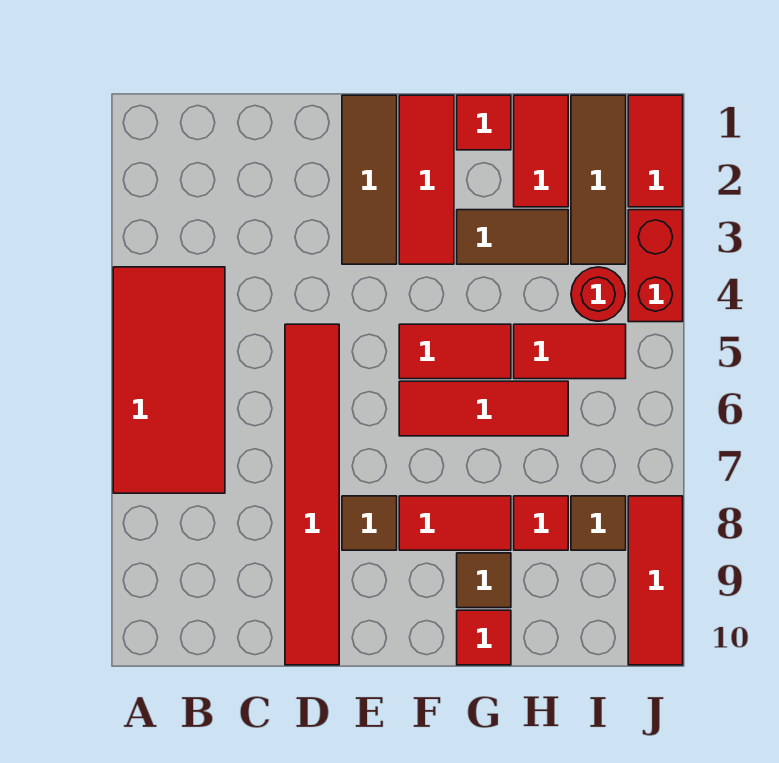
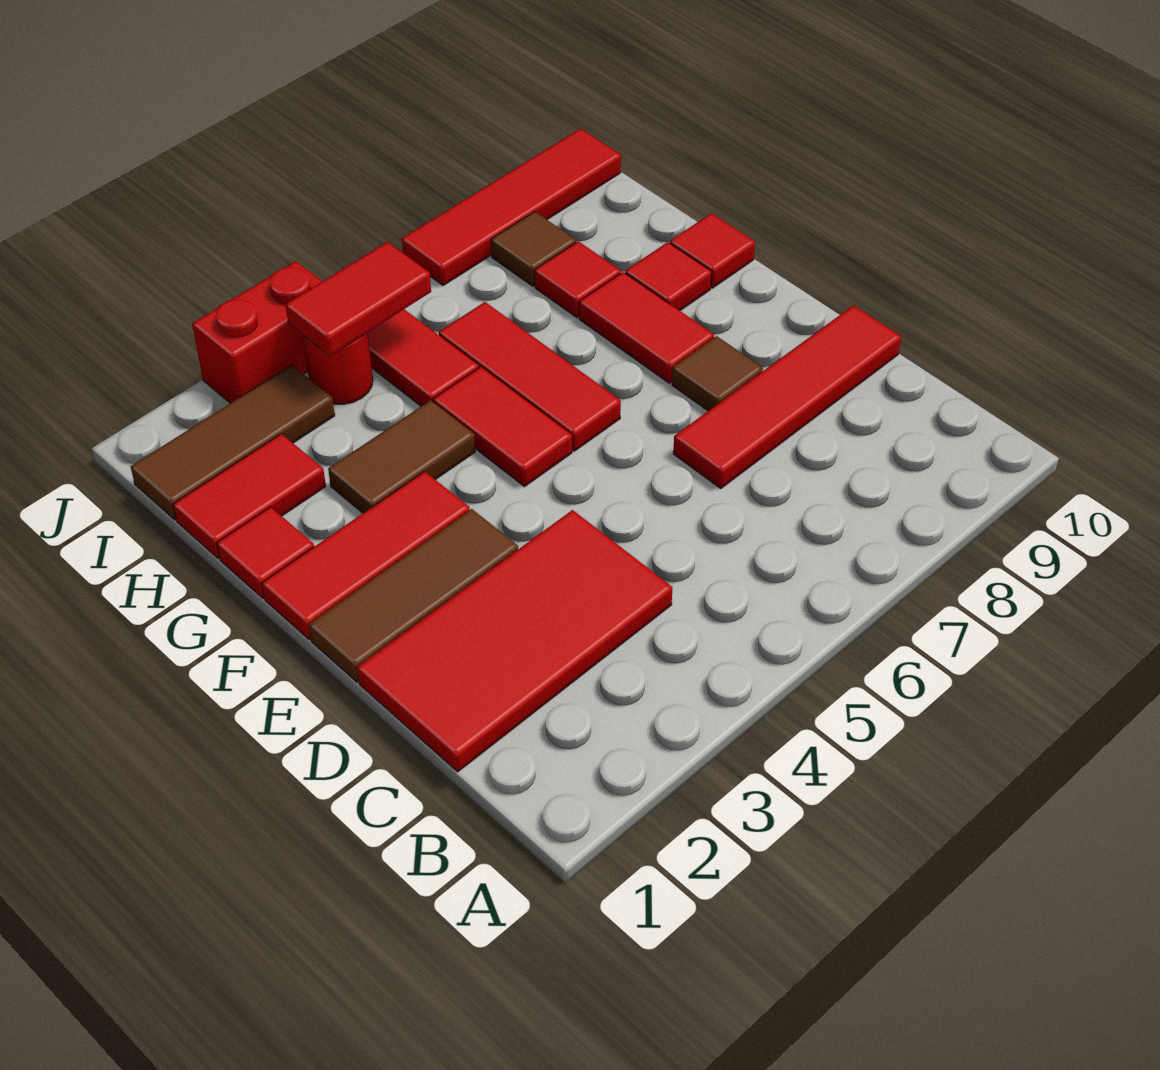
red 2x4 tile [113,267,225,493] -> red 2x4 tile moved to [357,510,673,772]
red 1x6 tile [285,324,339,665] -> red 1x4 tile [673,305,901,489]
brown 1x2 tile [457,210,568,264] -> brown 1x2 tile turned to [328,400,475,513]
brown 1x1 tile [457,553,511,608] -> red 1x1 tile [625,242,712,311]
red 1x2 tile [628,95,683,207] -> red 1x2 tile moved to [285,242,431,356]
red 1x3 tile [628,496,683,665] -> red 1x4 tile [402,128,621,285]

